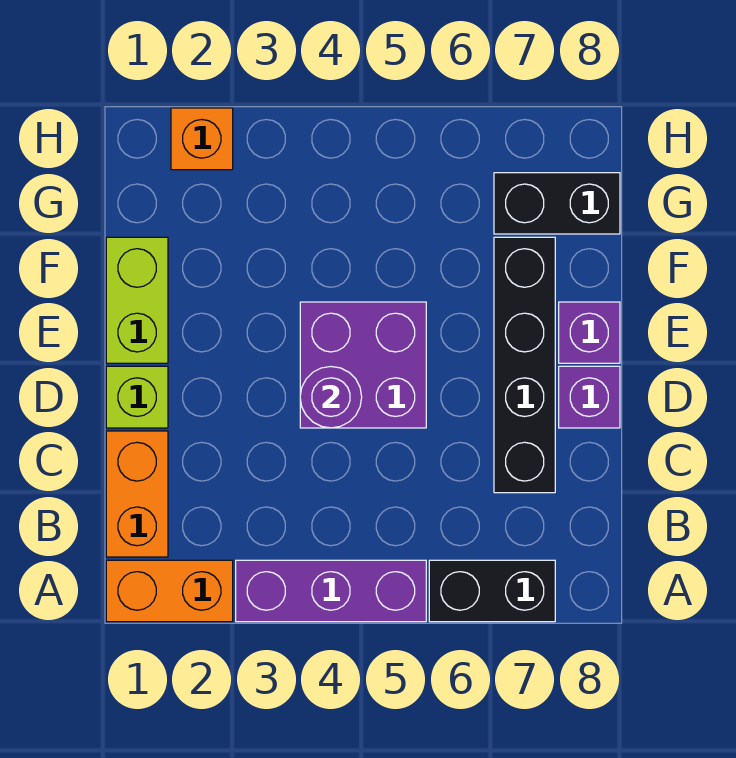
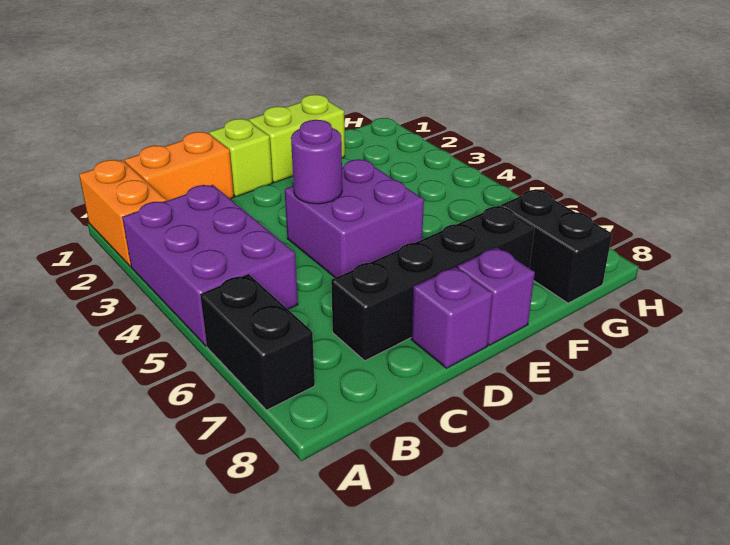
purple 1x3 brick [236,560,426,622] -> purple 2x3 brick [122,185,298,346]
orange 1x1 brick [171,108,233,170] -> none

